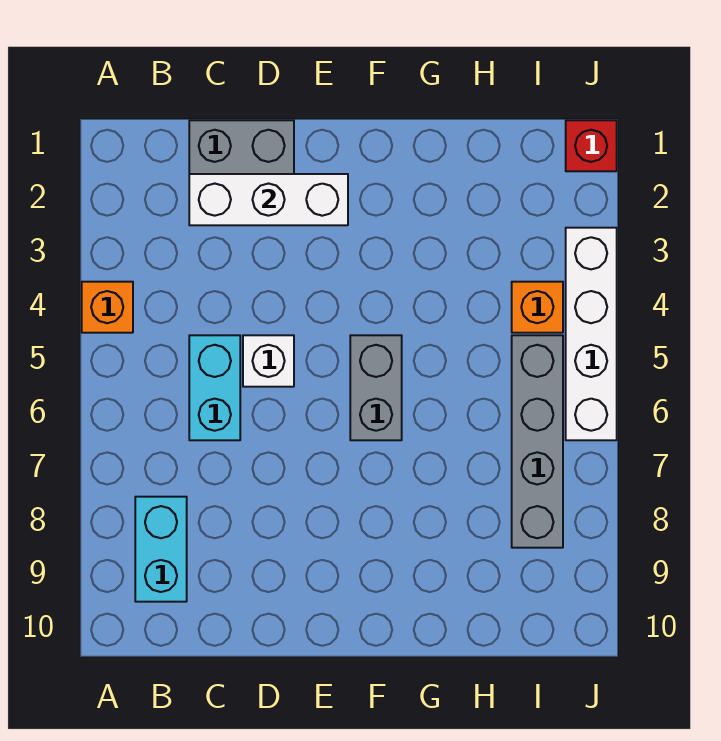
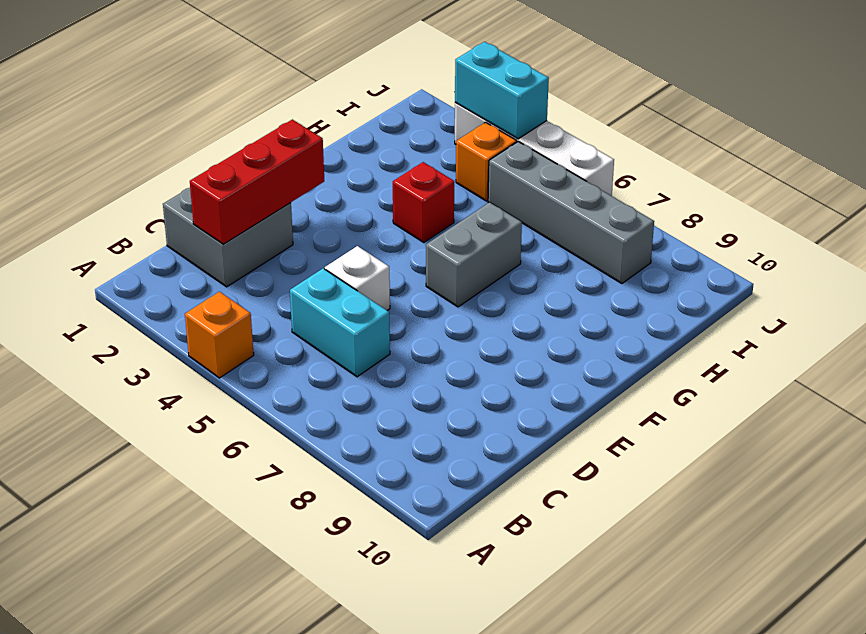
cyan 1x2 brick [135,497,187,602] -> cyan 1x2 brick moved to [455,42,549,139]
white 1x3 brick [189,174,348,225] -> red 1x3 brick [190,119,324,244]
grey 1x2 brick [350,335,402,440] -> grey 1x2 brick turned to [426,202,522,307]
red 1x1 brick [566,120,617,171] -> red 1x1 brick moved to [393,162,454,242]

